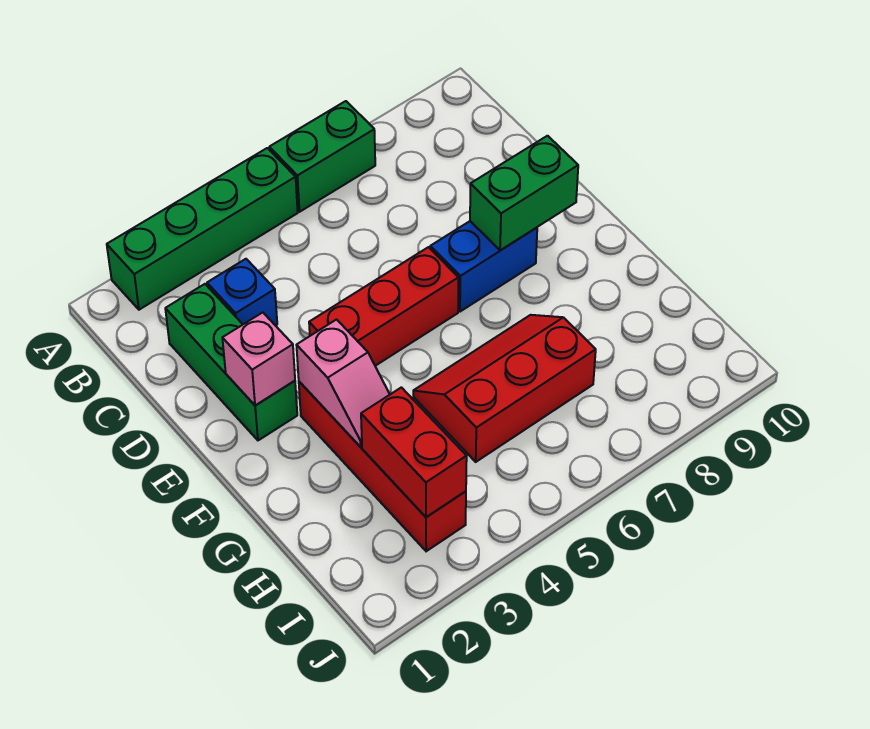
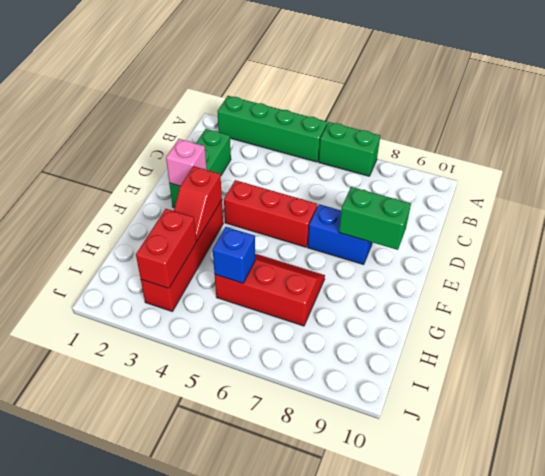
blue 1x1 brick [207,259,277,326] -> blue 1x1 brick moved to [213,227,255,283]
pink 1x2 slope [297,320,390,447] -> red 1x2 slope [174,166,222,241]

